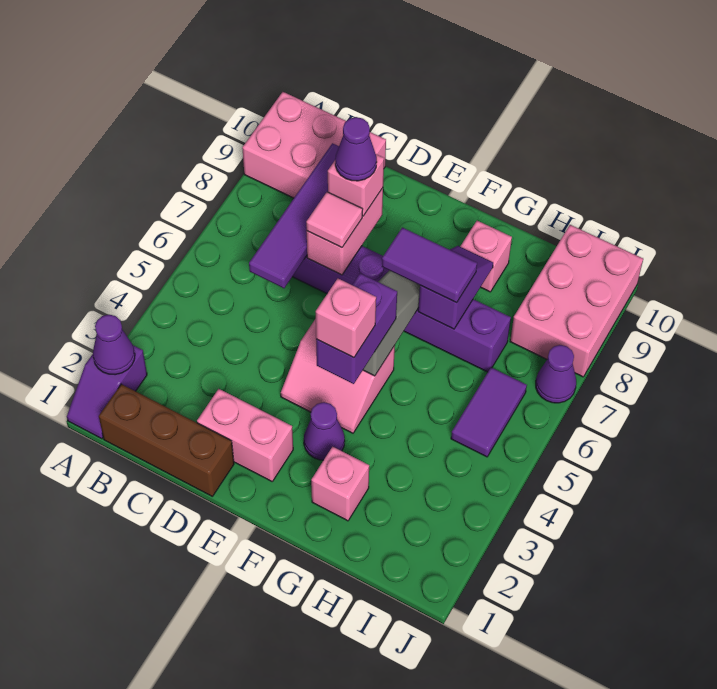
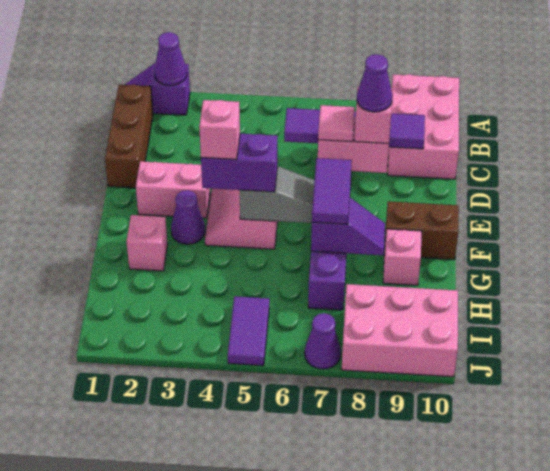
pink 1x2 brick [197,389,293,481] -> pink 1x2 brick turned to [136,161,210,218]
none -> brown 1x2 brick [385,201,459,259]
purple 1x2 tile [451,368,527,457] -> purple 1x2 tile turned to [228,296,269,366]

